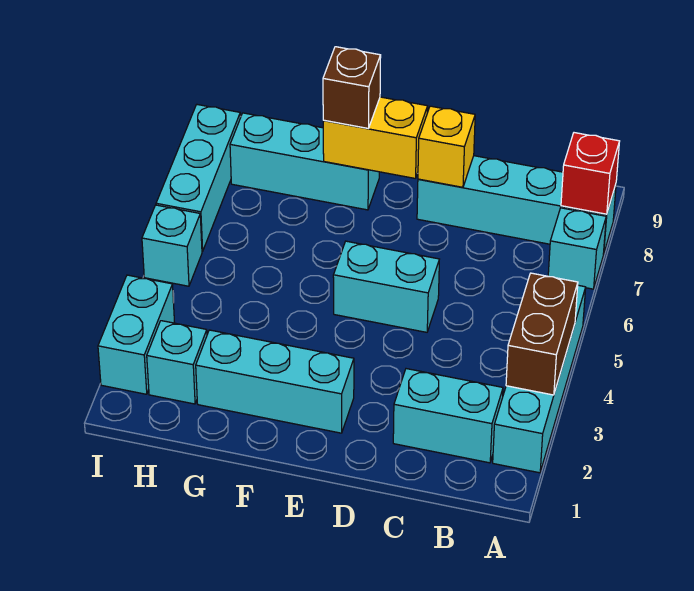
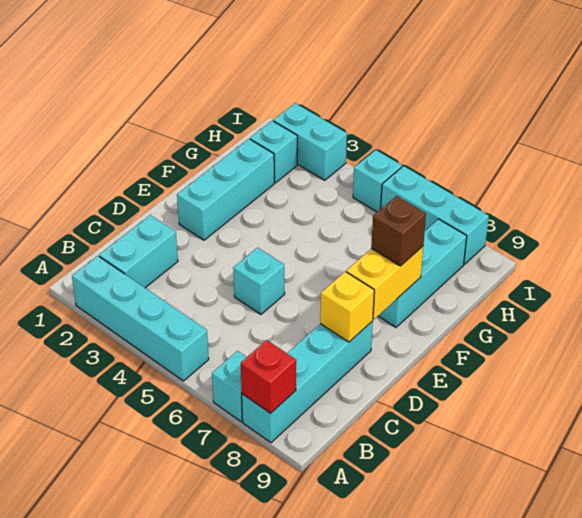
brown 1x2 brick [506,273,578,395] -> none
cyan 1x2 brick [333,241,439,332] -> cyan 1x1 brick [233,248,285,314]

